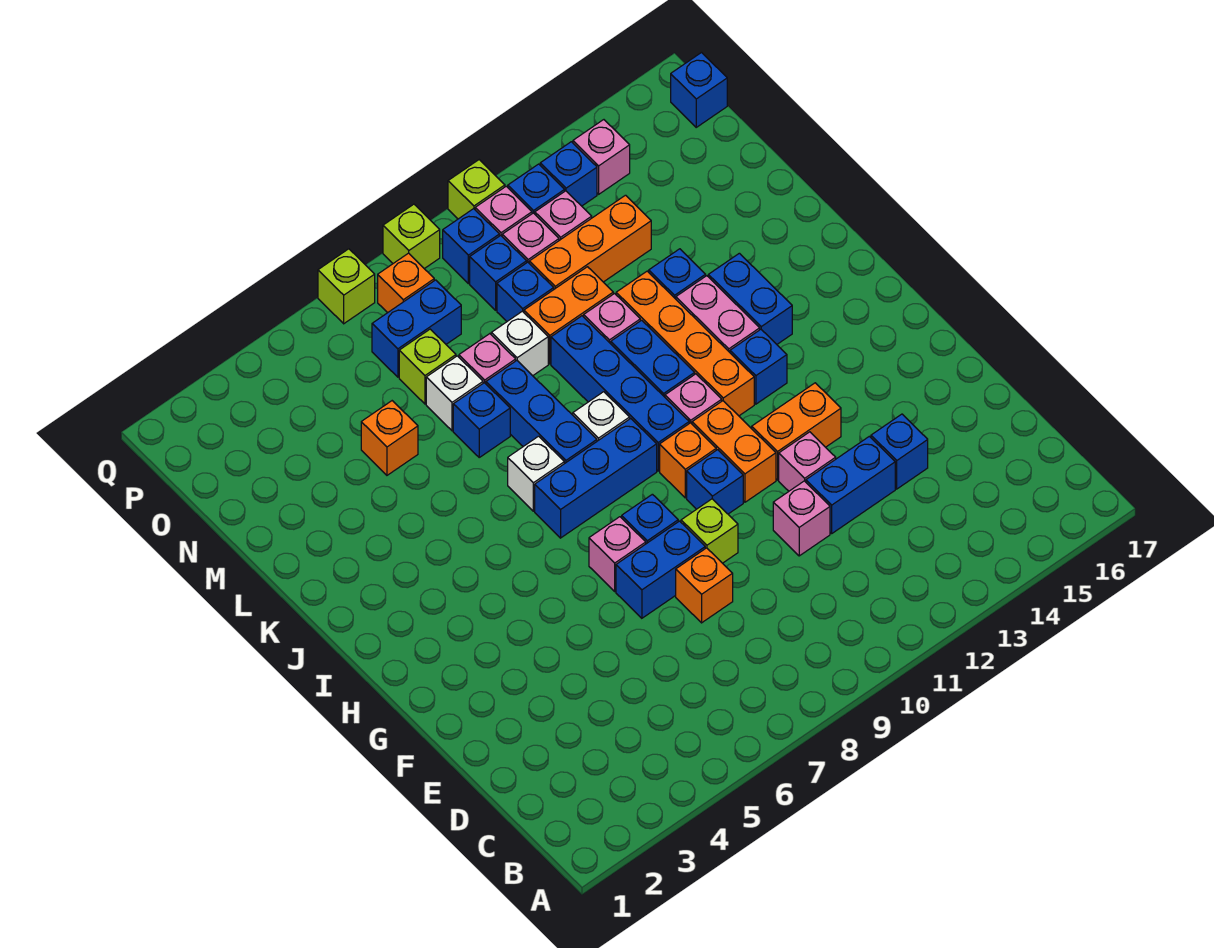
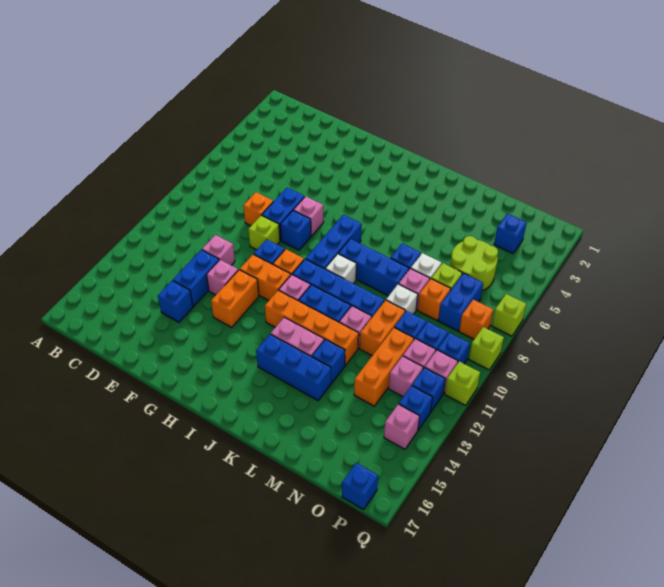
blue 1x1 brick [730,329,787,404] -> blue 1x1 brick moved to [494,214,527,253]
white 1x1 brick [508,436,564,511] -> none
blue 1x2 brick [708,253,792,344] -> blue 1x3 brick [256,334,331,400]
orange 1x1 brick [361,401,418,475] -> orange 1x1 brick moved to [418,279,451,320]
none -> lime 2x2 round brick [450,236,498,291]

